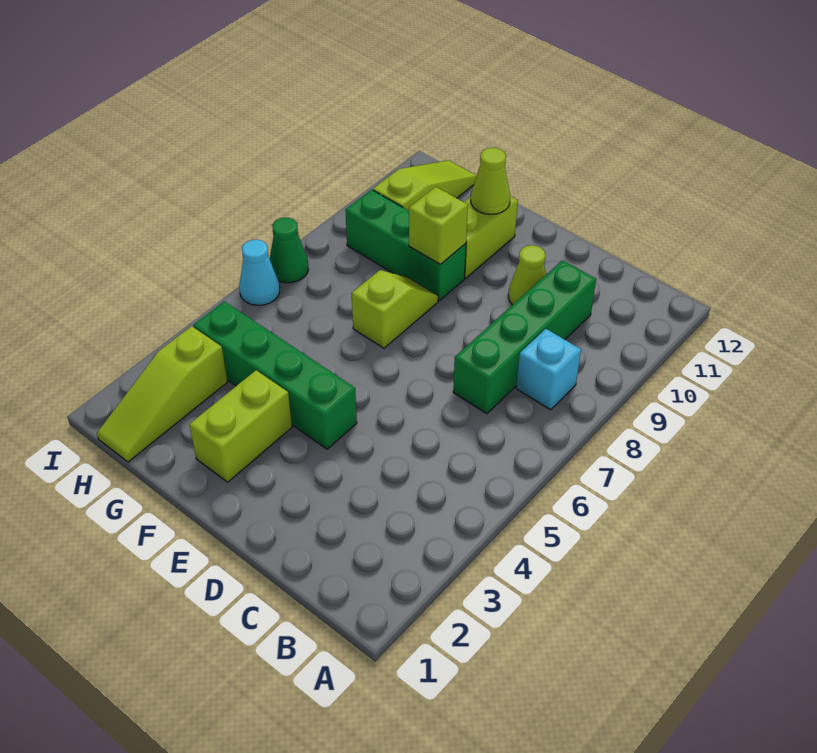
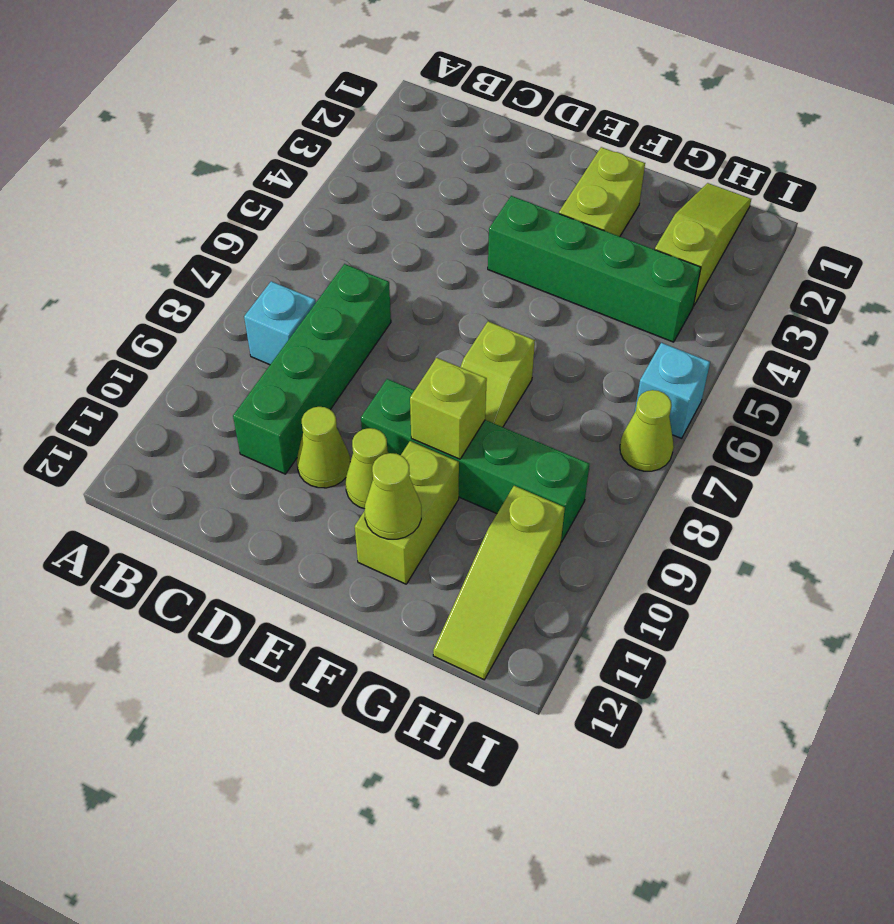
none -> lime 1x1 cone [346,428,388,509]
green 1x3 brick [345,190,466,301] -> green 1x4 brick [361,379,589,542]
cyan 1x1 cone [239,240,280,305] -> cyan 1x1 brick [635,343,710,438]
green 1x1 cone [269,218,308,283] -> lime 1x1 cone [620,390,674,471]

